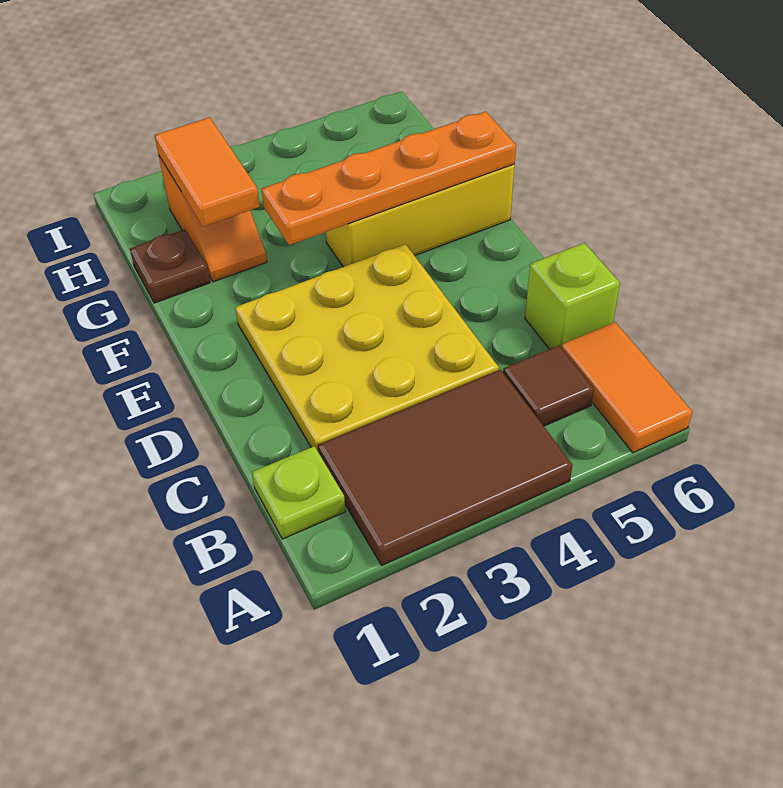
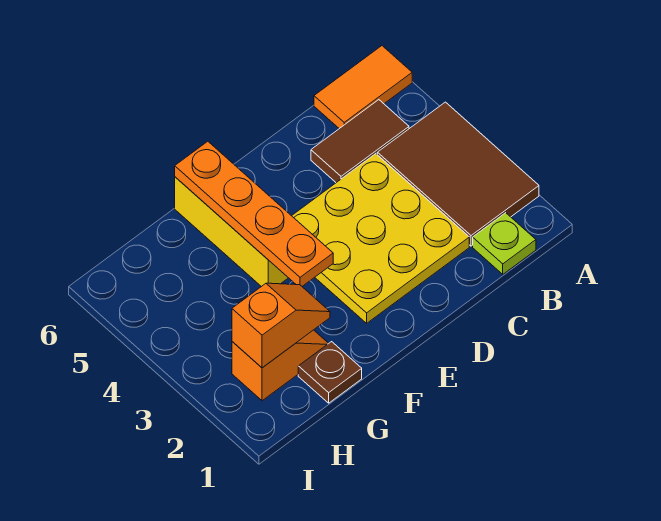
brown 1x1 tile [503,345,594,426] -> brown 1x2 tile [311,100,409,183]
lime 1x1 brick [525,243,620,349] -> none
orange 1x2 tile [154,117,260,226] -> orange 1x2 slope [232,283,330,368]

